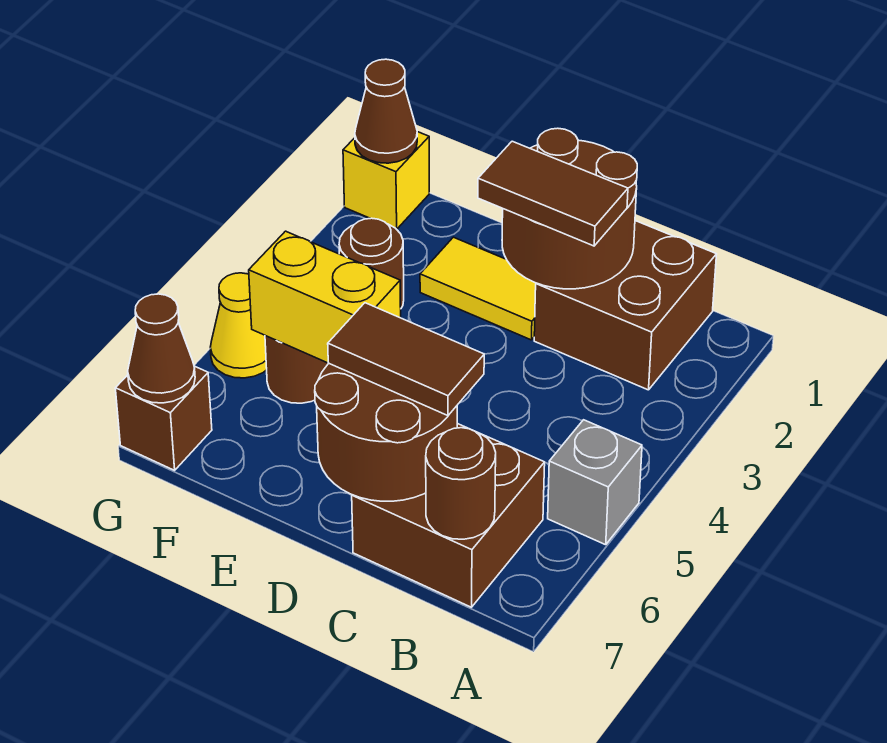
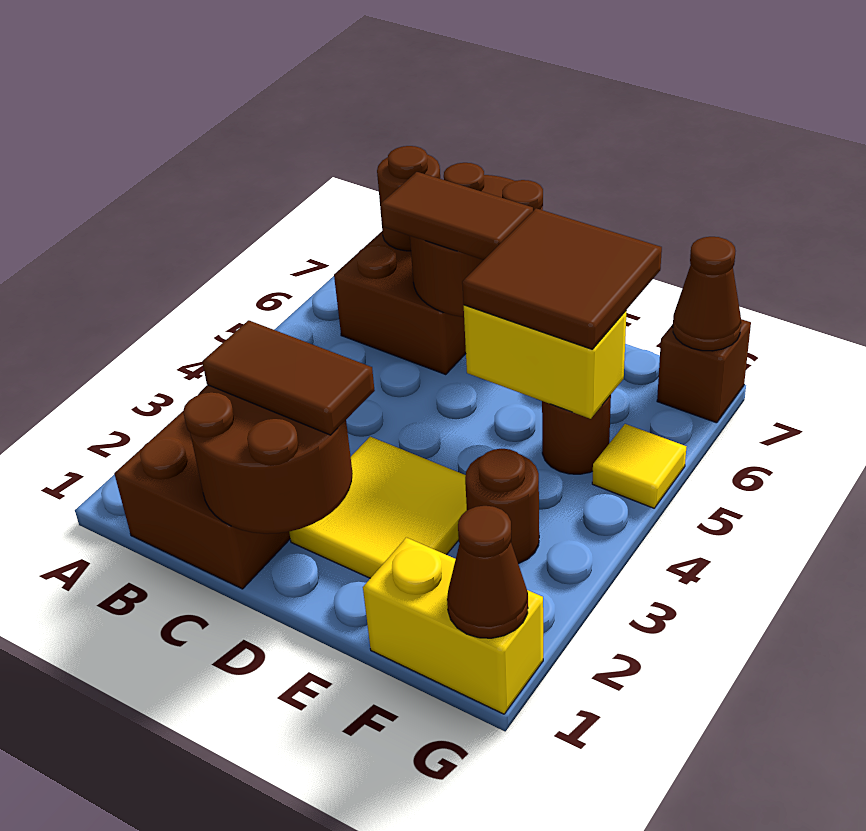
grey 1x1 brick [548,420,642,545] -> none
yellow 1x2 tile [420,237,536,340] -> yellow 2x2 tile [289,437,467,578]
none -> brown 2x2 tile [462,208,662,349]
yellow 1x1 brick [343,132,429,229] -> yellow 1x2 brick [363,537,543,714]
yellow 1x1 cone [210,273,267,378] -> yellow 1x1 tile [592,424,686,508]

